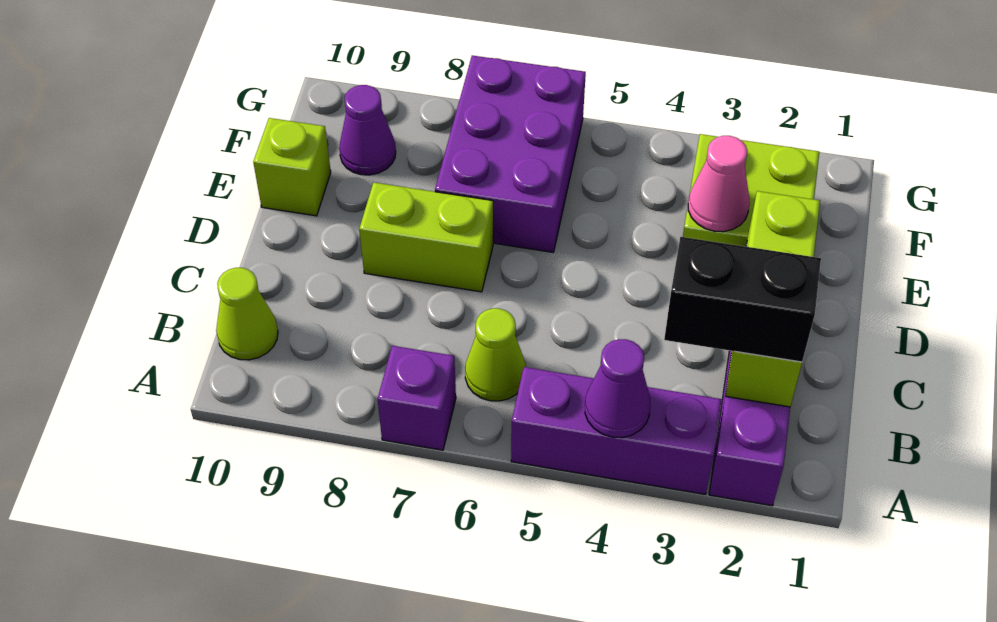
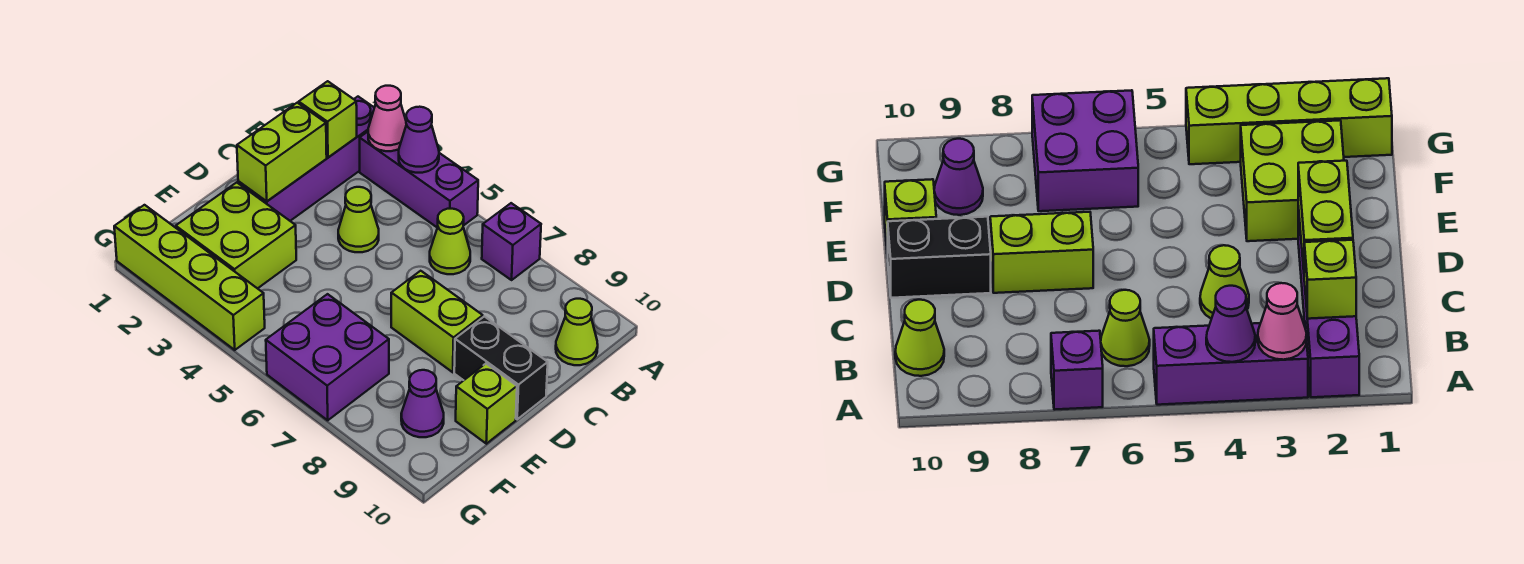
black 1x2 brick [664,237,821,362] -> black 1x2 brick moved to [454,316,548,419]
none -> lime 1x1 cone [338,187,379,252]
pink 1x1 cone [688,136,750,232] -> pink 1x1 cone moved to [368,86,406,151]
purple 2x3 brick [435,55,586,252] -> purple 2x2 brick [266,294,389,420]
none -> lime 1x4 brick [114,205,265,350]

